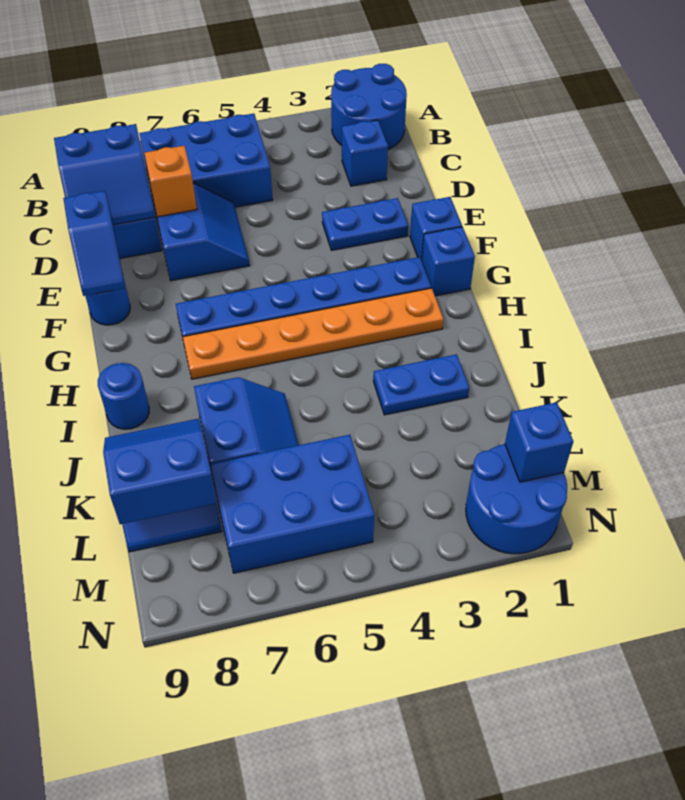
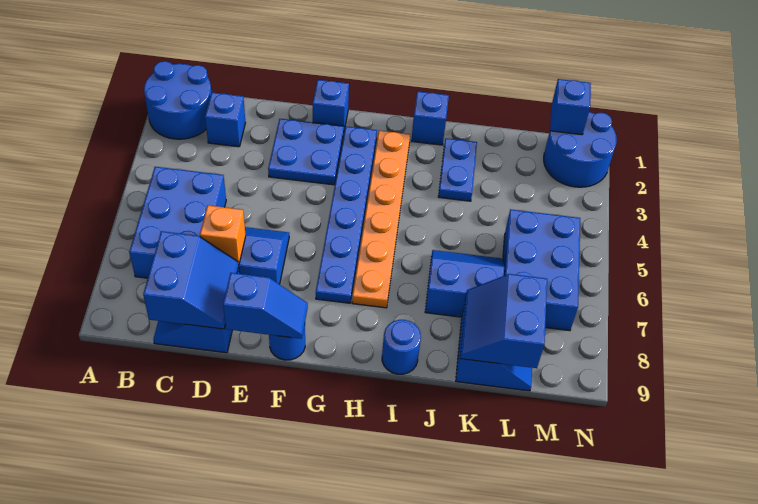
blue 1x2 plate [322,198,408,250] -> blue 2x2 plate [268,119,344,185]
blue 1x1 brick [422,227,475,296] -> blue 1x1 brick moved to [411,91,449,145]

